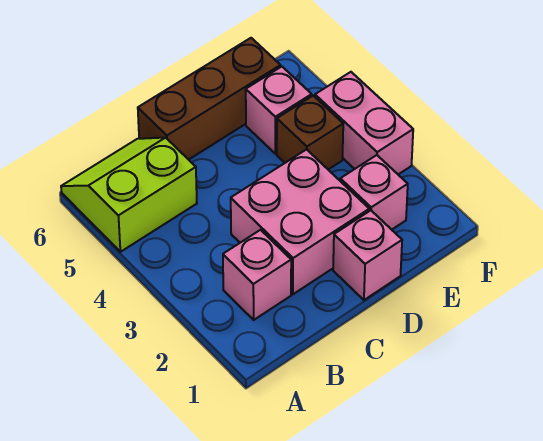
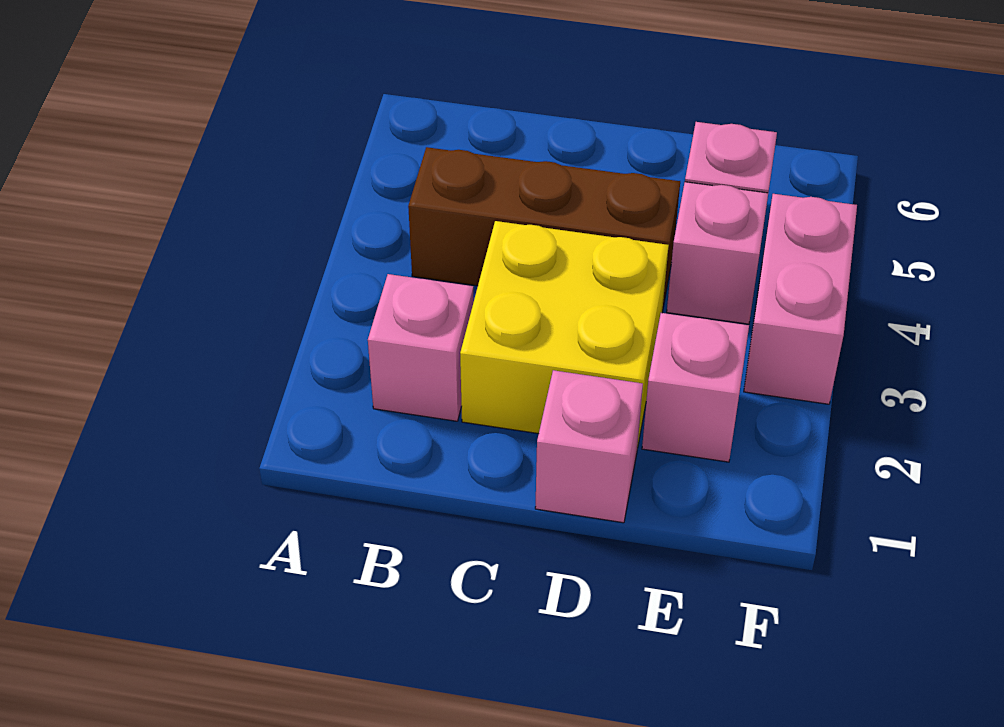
lime 2x2 slope [61,138,197,252] -> none
pink 2x2 brick [231,150,369,294] -> yellow 2x2 brick [460,221,669,448]
brown 1x3 brick [138,38,281,160] -> brown 1x3 brick moved to [408,147,680,312]
brown 1x1 brick [277,96,343,169] -> pink 1x1 brick [667,182,768,324]

